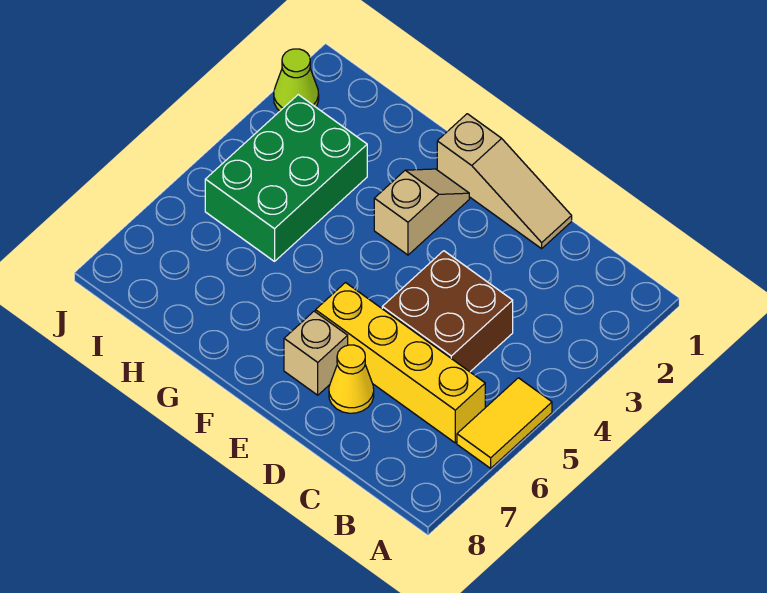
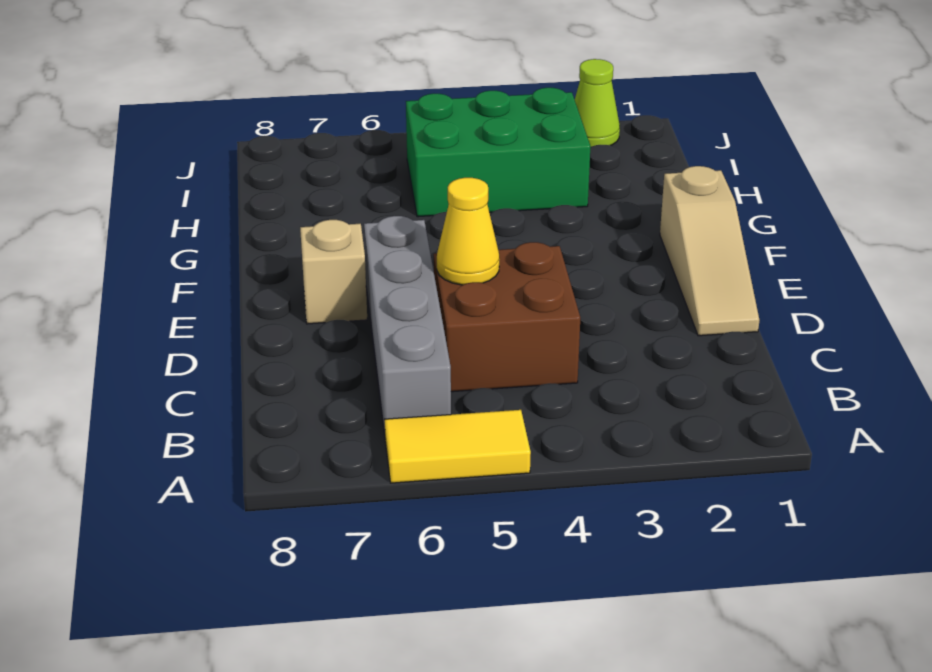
yellow 1x4 brick [316,283,485,443] -> grey 1x4 brick [364,216,451,435]
yellow 1x1 cone [329,345,374,413] -> yellow 1x1 cone moved to [437,178,499,285]
tan 1x2 slope [374,169,469,255] -> none

